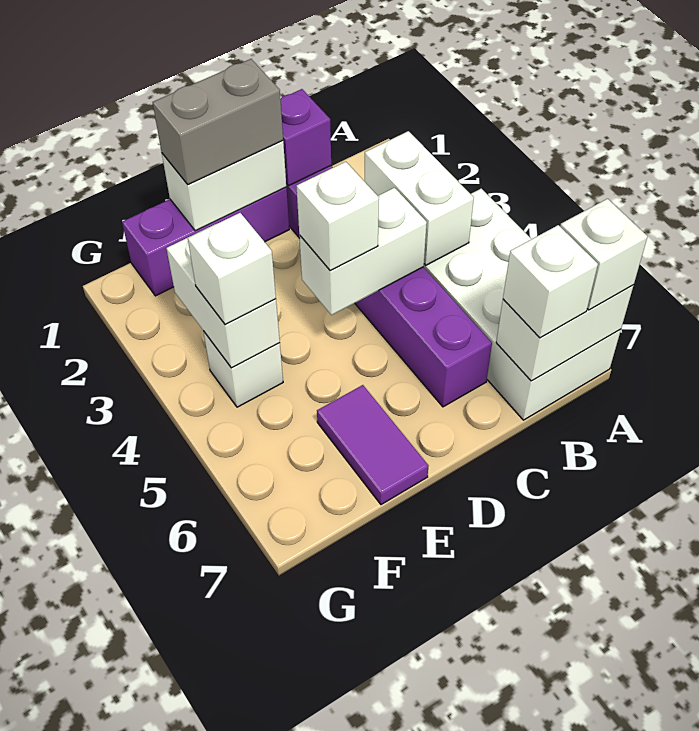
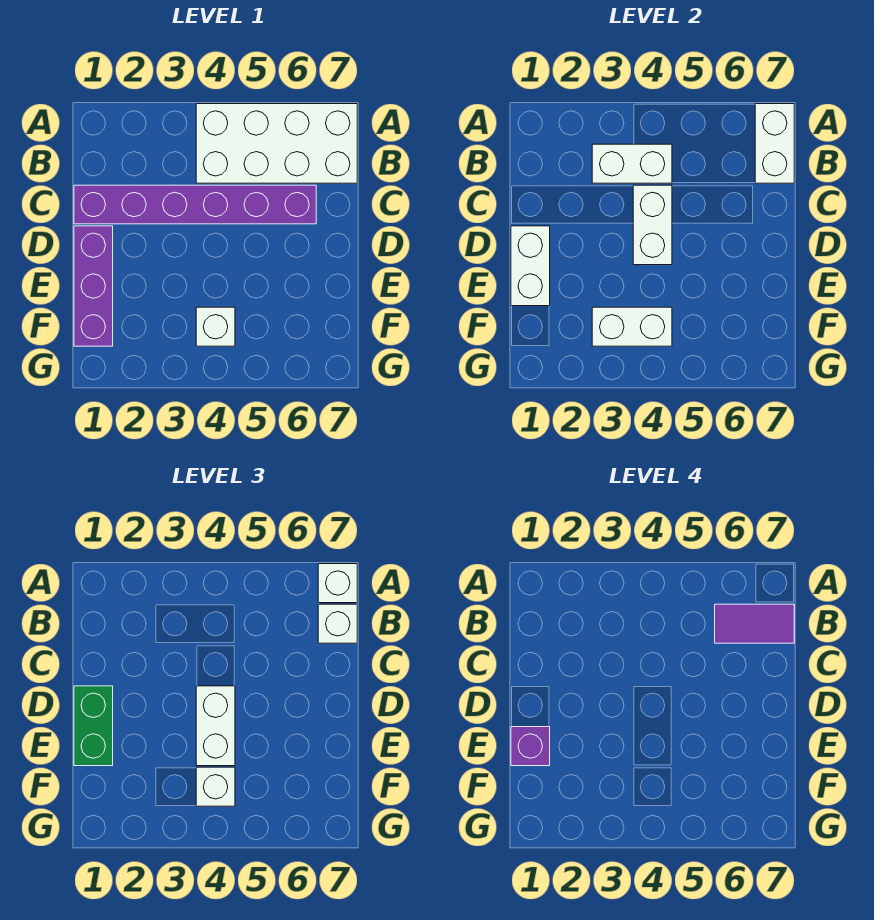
purple 1x1 brick [280,89,331,186] -> purple 1x1 brick moved to [511,727,550,766]
grey 1x2 brick [153,59,283,184] -> green 1x2 brick [74,686,113,766]
white 1x1 brick [297,162,379,271] -> white 1x2 brick [196,686,235,766]
purple 1x2 tile [317,385,428,505] -> purple 1x2 tile moved to [715,604,794,643]

